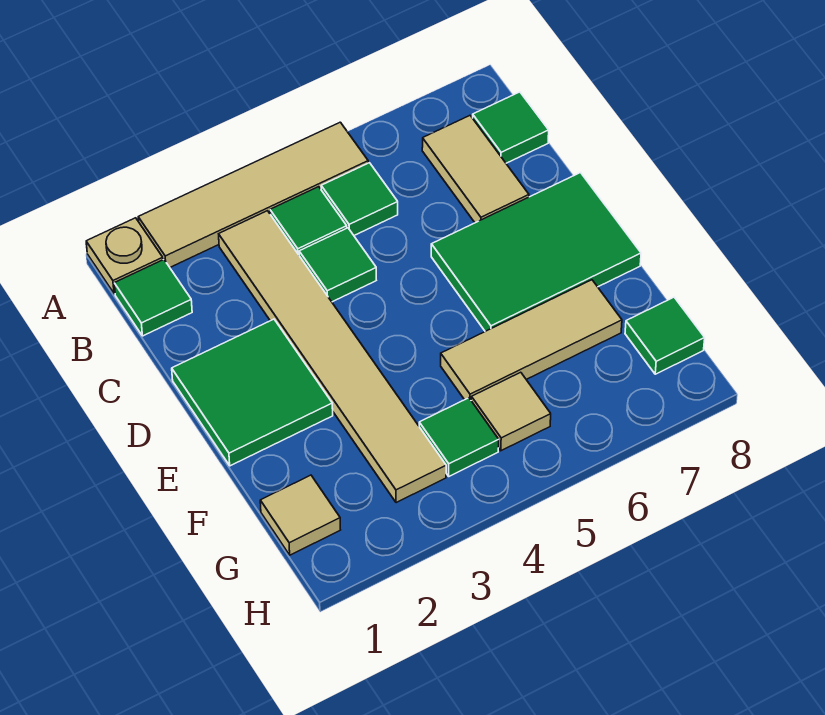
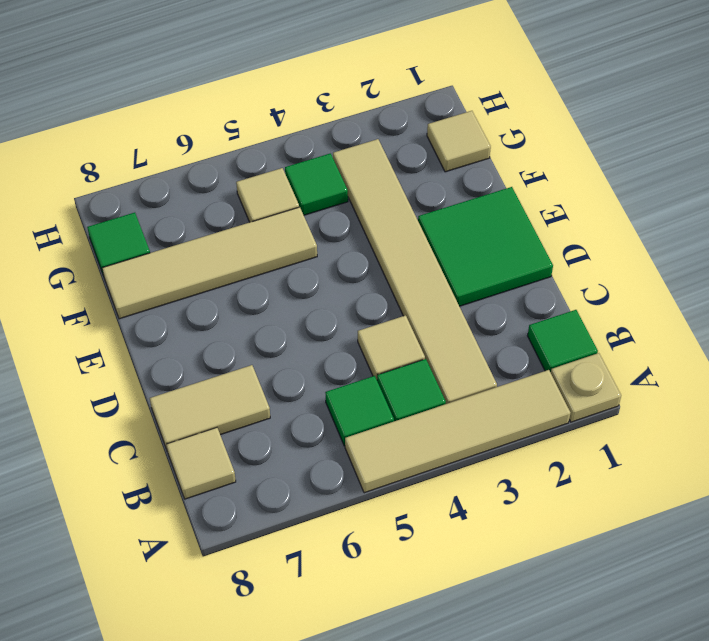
tan 1x2 tile [422,116,529,223] -> tan 1x2 tile turned to [150,365,270,452]
green 1x1 tile [473,92,549,163] -> tan 1x1 tile [166,428,236,499]
green 1x1 tile [299,228,376,302] -> tan 1x1 tile [358,315,425,380]
green 2x3 tile [431,173,641,331] -> none
tan 1x3 tile [441,280,622,400] -> tan 1x4 tile [102,207,317,319]

